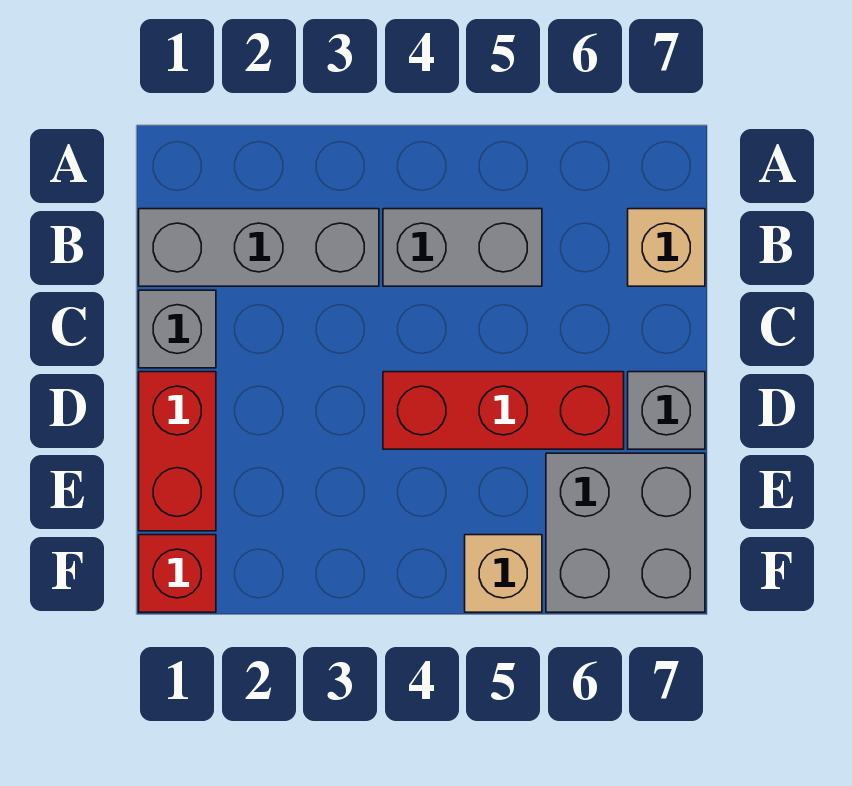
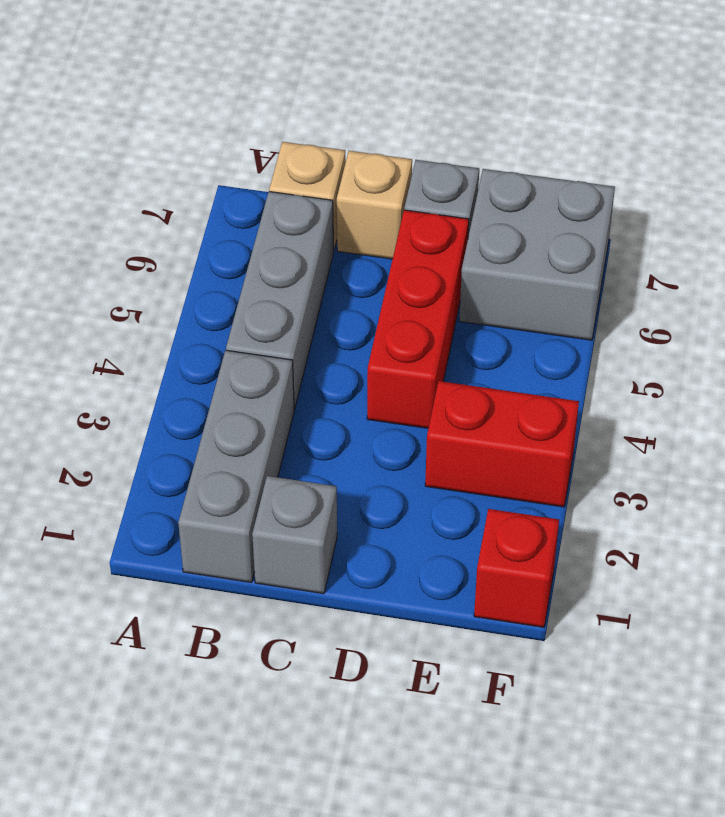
grey 1x2 brick [383,209,542,286] -> grey 1x3 brick [226,192,334,409]
red 1x2 brick [139,372,216,531] -> red 1x2 brick moved to [425,381,579,507]
tan 1x1 brick [465,535,542,612] -> tan 1x1 brick moved to [337,151,412,259]

